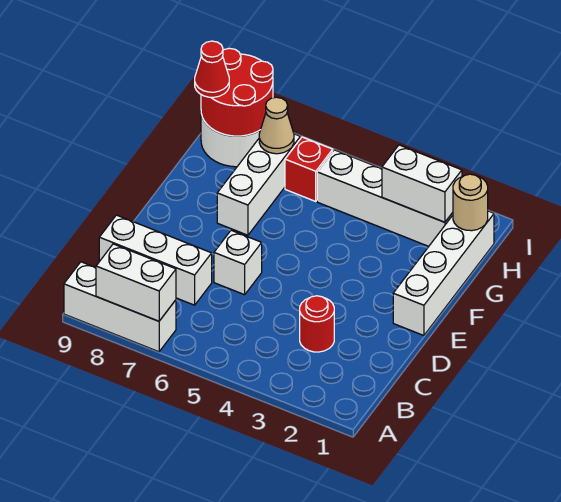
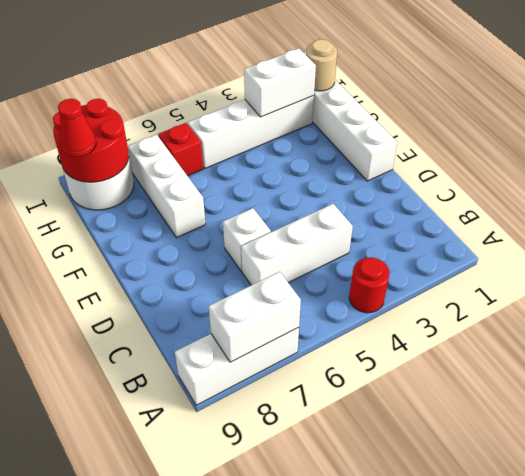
red 1x1 round brick [300,296,334,352] -> red 1x1 round brick moved to [349,257,390,313]
white 1x3 brick [99,215,212,305] -> white 1x3 brick moved to [241,204,353,285]
tan 1x1 cone [259,97,294,154] -> none

